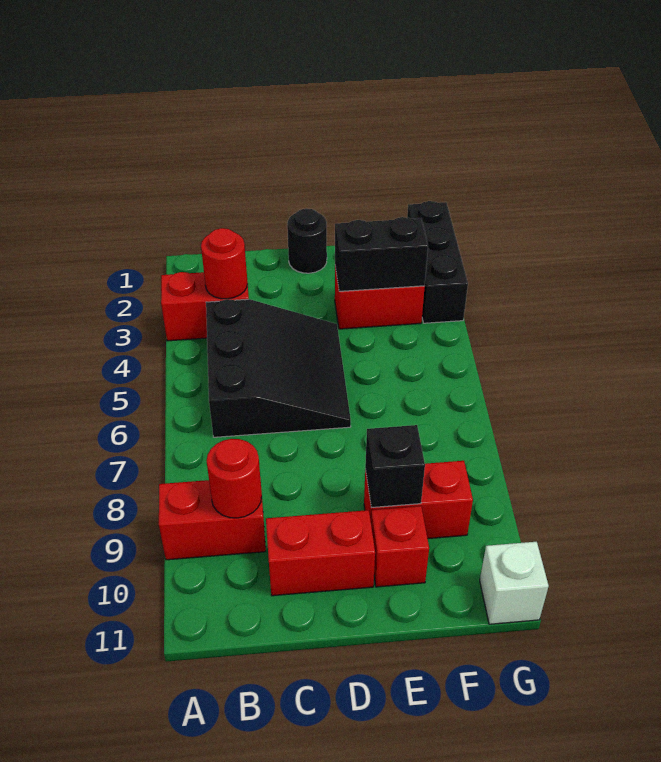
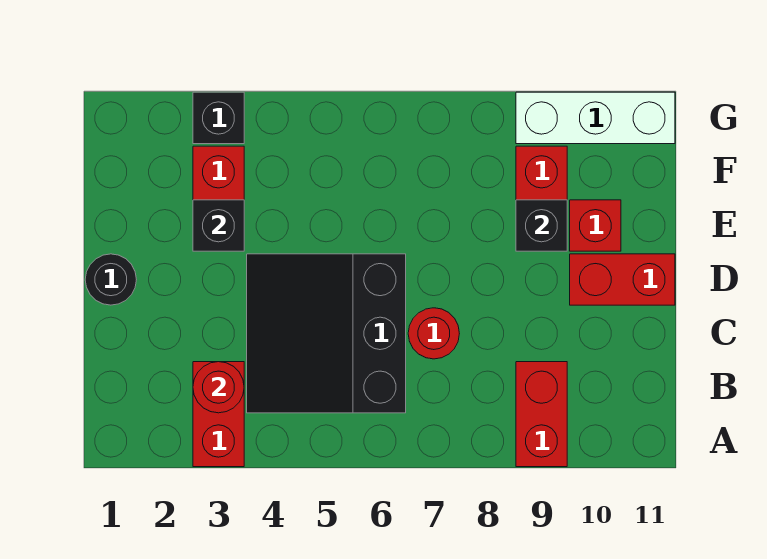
black 3x3 slope [206,299,351,437] -> black 3x3 slope turned to [247,254,406,413]
red 1x1 round brick [207,439,262,518] -> red 1x1 round brick moved to [408,308,459,359]
red 1x2 brick [266,510,375,596] -> red 1x2 brick turned to [570,254,675,305]
black 1x2 brick [335,217,428,291] -> black 1x1 brick [193,200,244,251]
black 1x3 brick [407,201,468,323] -> black 1x1 brick [193,92,244,144]
white 1x1 brick [480,542,549,624] -> white 1x3 brick [516,92,675,144]

